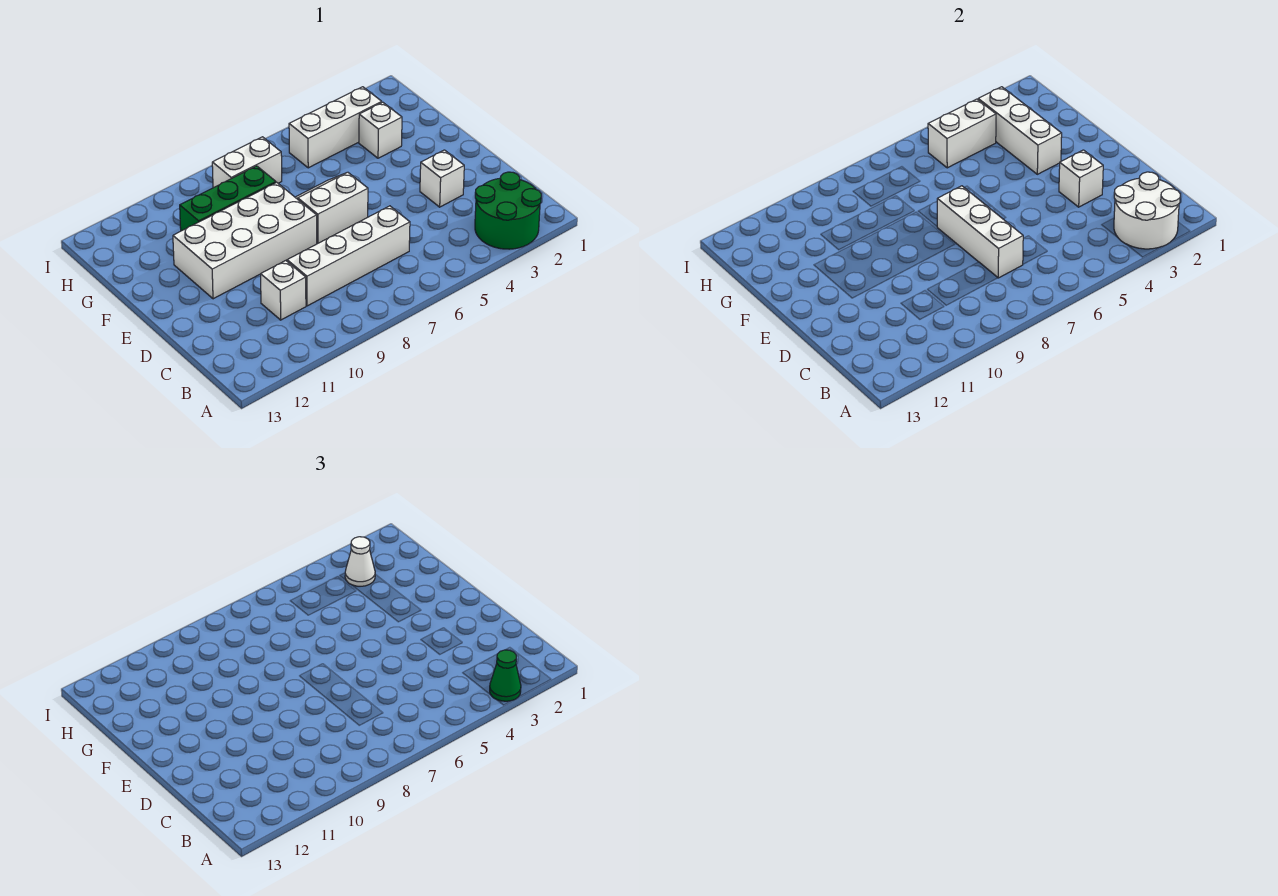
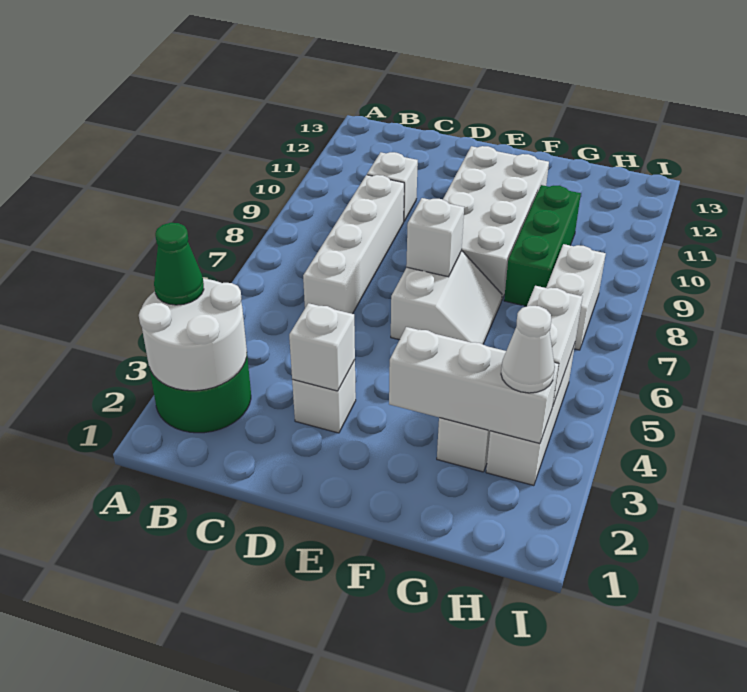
white 1x3 brick [937,186,1023,278] -> white 1x1 brick [406,198,464,277]

